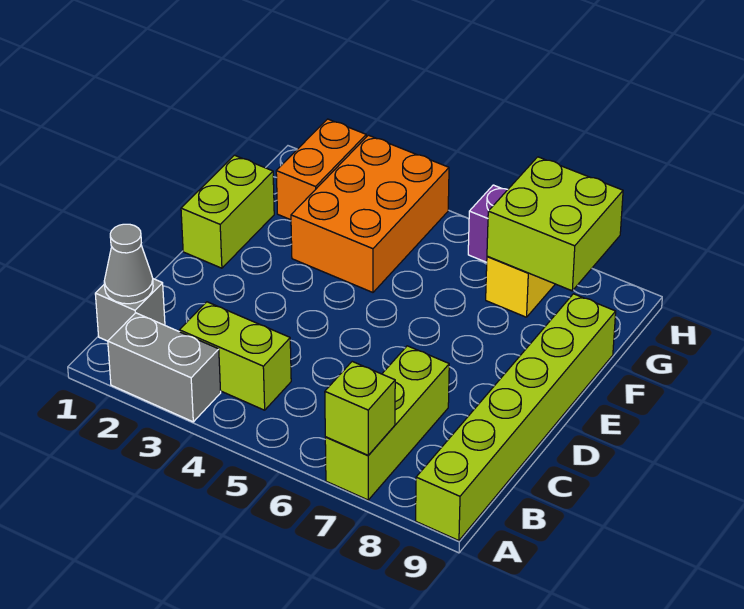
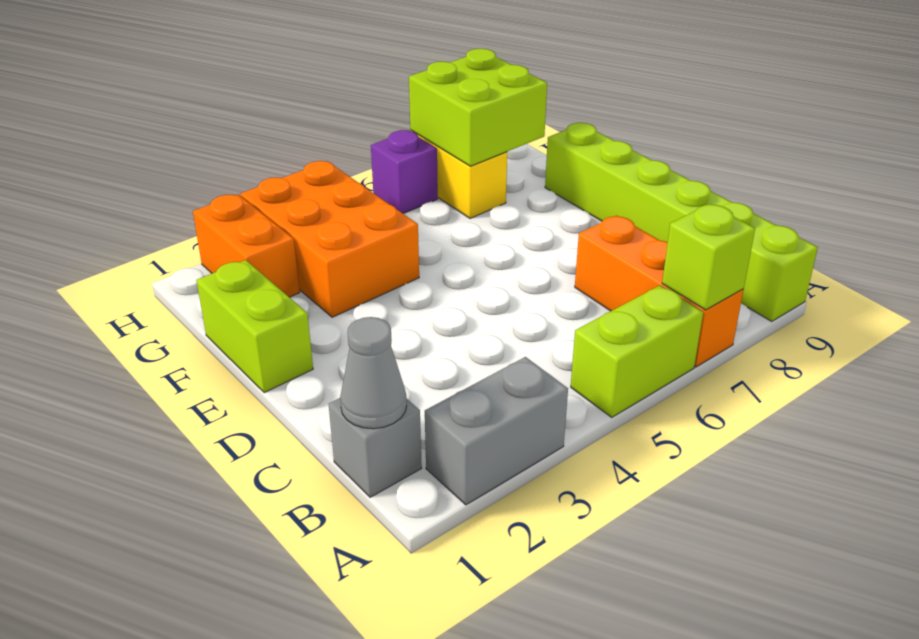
lime 1x3 brick [325,346,449,500] -> orange 1x3 brick [575,216,744,367]
lime 1x2 brick [179,302,291,410] -> lime 1x2 brick moved to [571,285,703,417]

